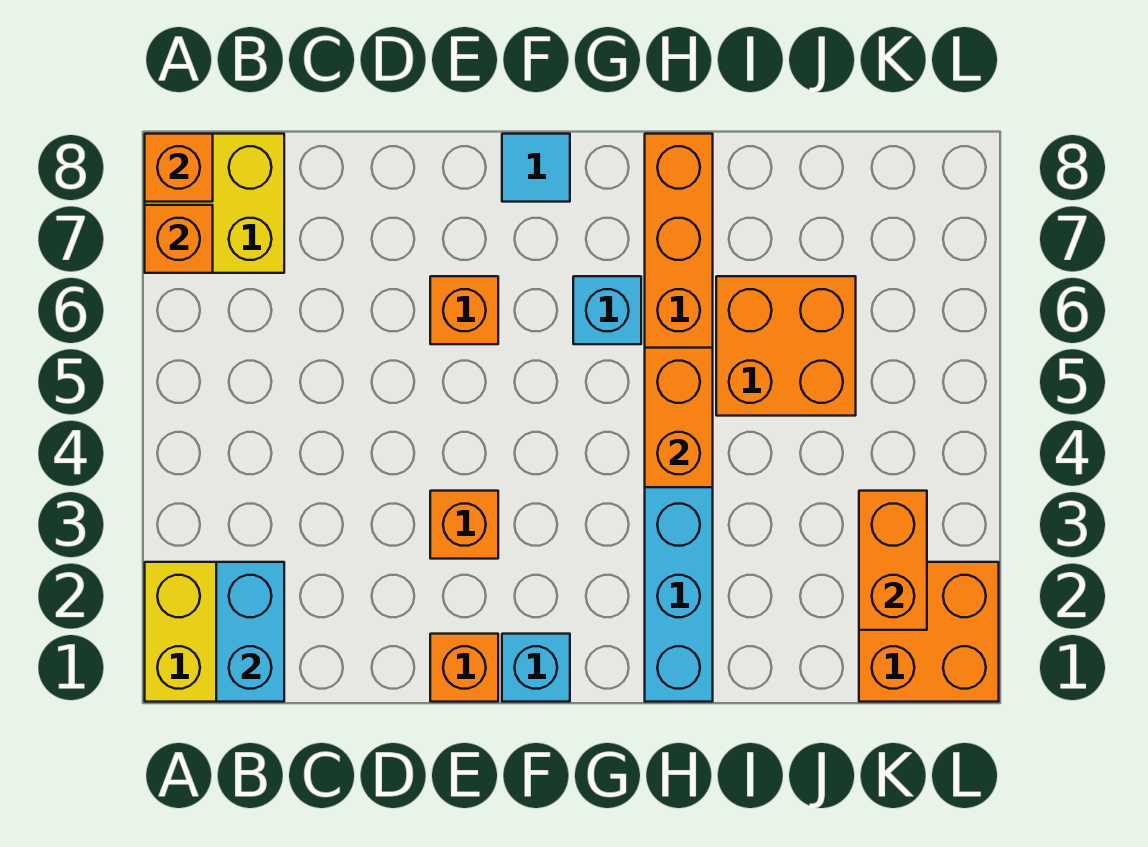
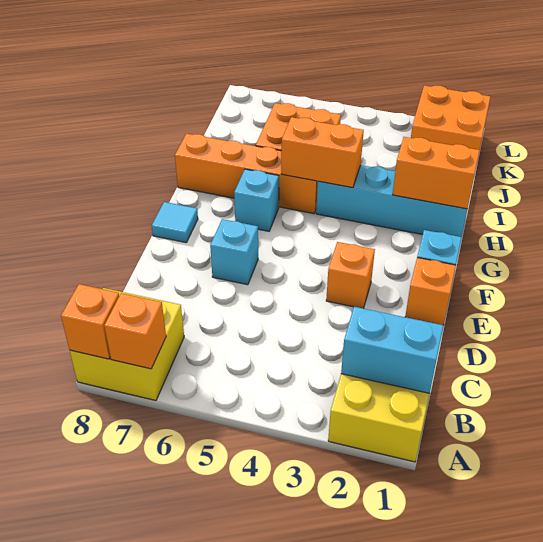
orange 1x1 brick [430,276,498,344] -> cyan 1x1 brick [210,219,258,285]
orange 1x2 brick [859,491,927,630] -> orange 1x2 brick moved to [393,137,480,209]

